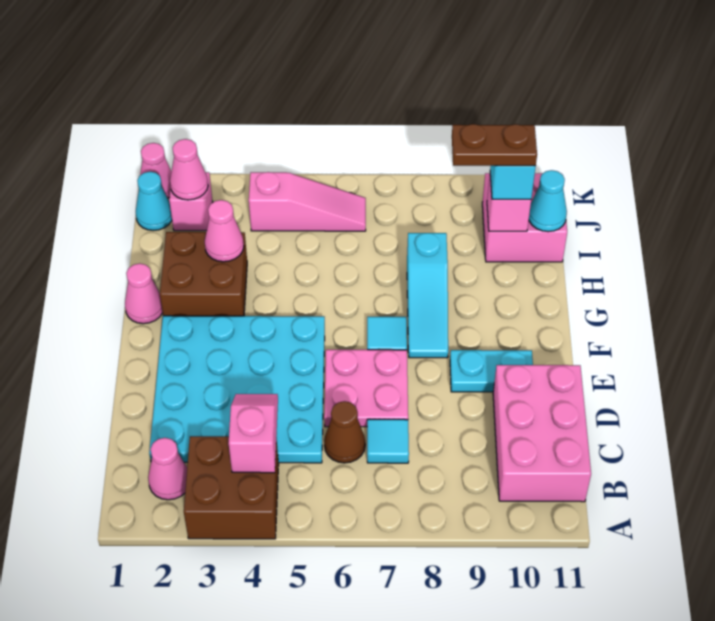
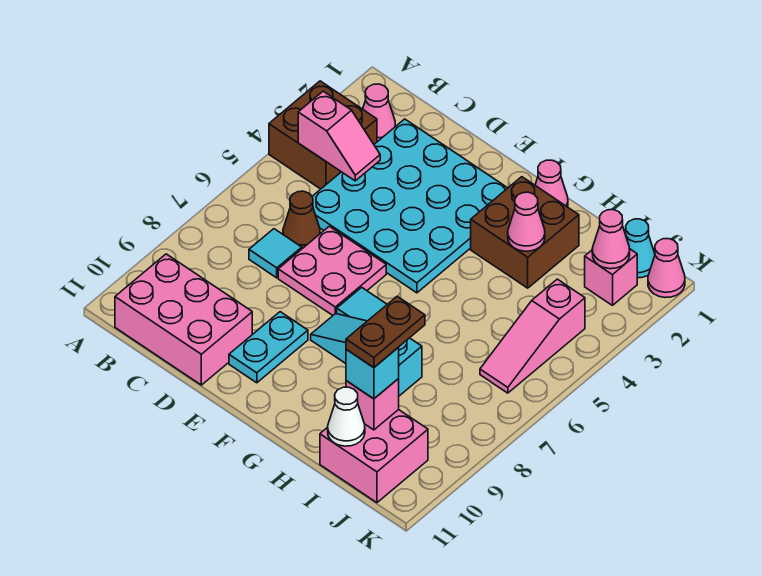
cyan 1x1 cone [529,170,567,232] -> white 1x1 cone [328,387,365,446]

